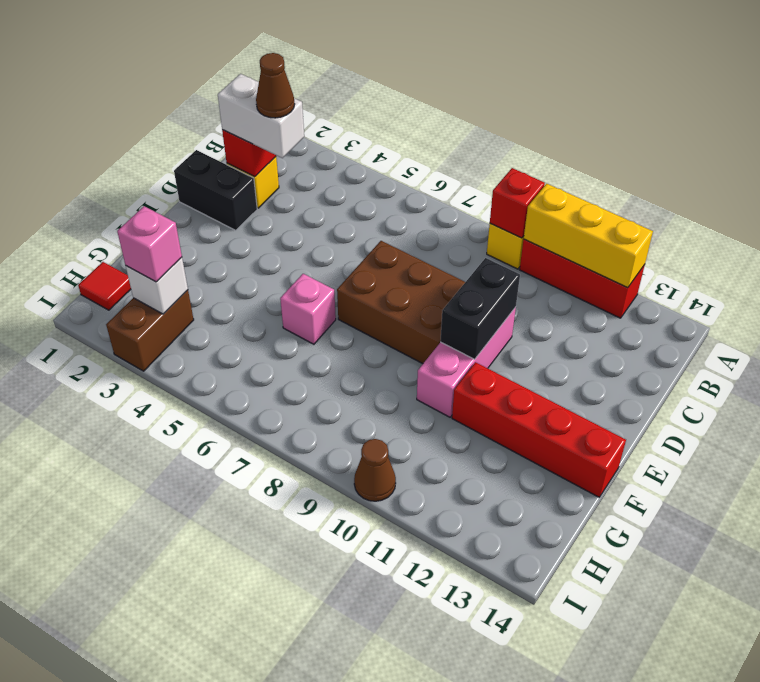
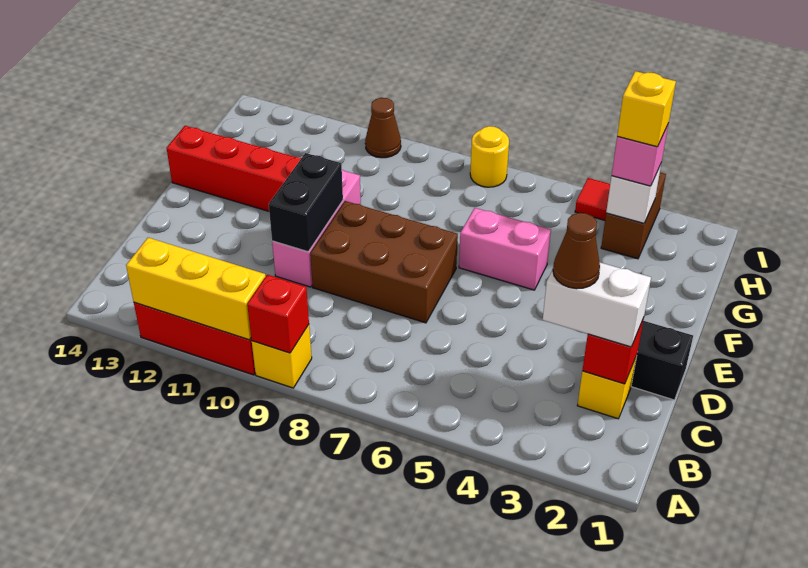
pink 1x1 brick [280,274,336,344] -> pink 1x2 brick [459,208,551,290]
red 1x1 tile [78,262,131,310] -> red 1x1 tile moved to [575,178,610,220]
none -> yellow 1x1 brick [617,71,676,147]
none -> yellow 1x1 round brick [470,126,509,187]

